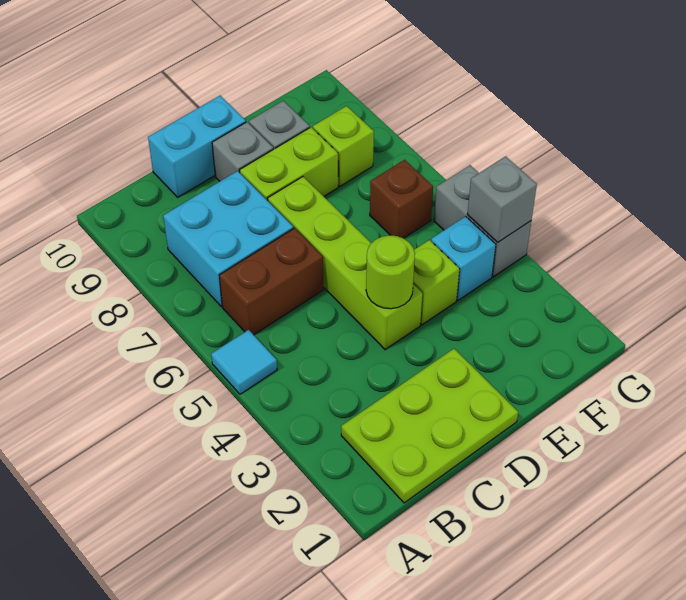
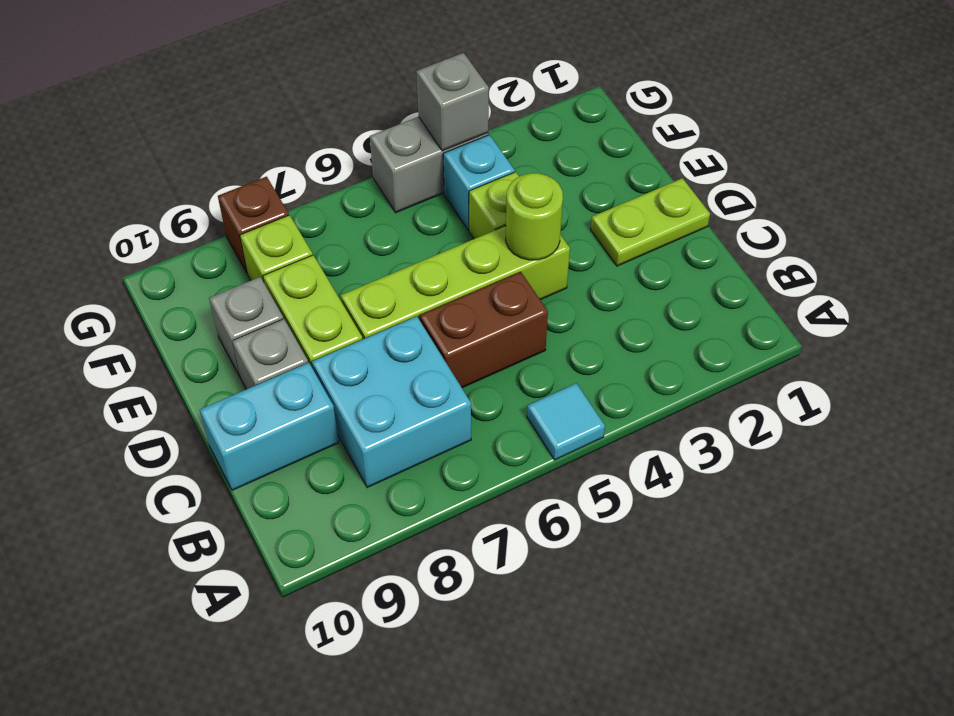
lime 2x3 plate [341,349,518,503] -> lime 1x2 plate [591,178,710,266]
brown 1x2 brick [219,228,323,335] -> brown 1x2 brick turned to [420,272,548,388]
cyan 1x2 brick [148,96,246,197] -> cyan 1x2 brick turned to [200,363,339,490]
brown 1x1 brick [370,160,433,238] -> brown 1x1 brick moved to [218,177,289,273]

